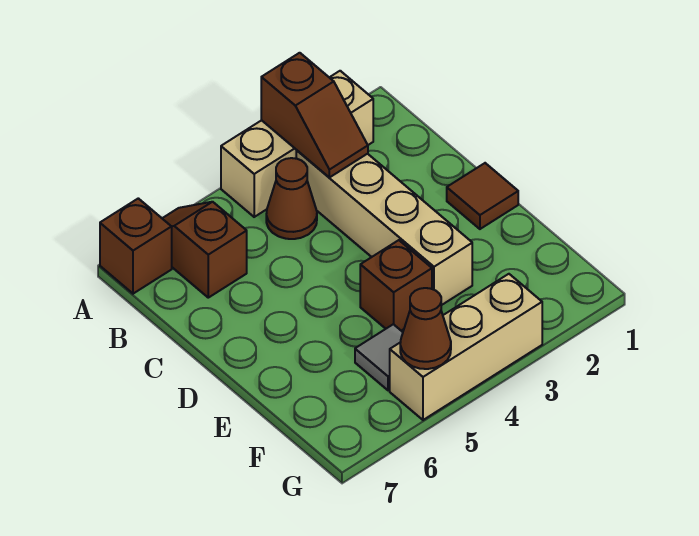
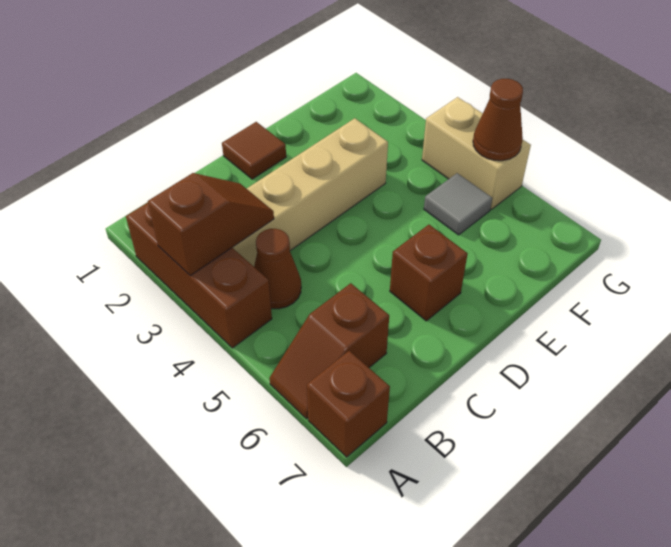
tan 1x3 brick [221,71,373,217] -> brown 1x3 brick [126,203,272,348]
brown 1x1 brick [360,240,432,331] -> brown 1x1 brick moved to [390,225,468,321]
tan 1x3 brick [390,274,542,420] -> tan 1x2 brick [422,97,531,209]

